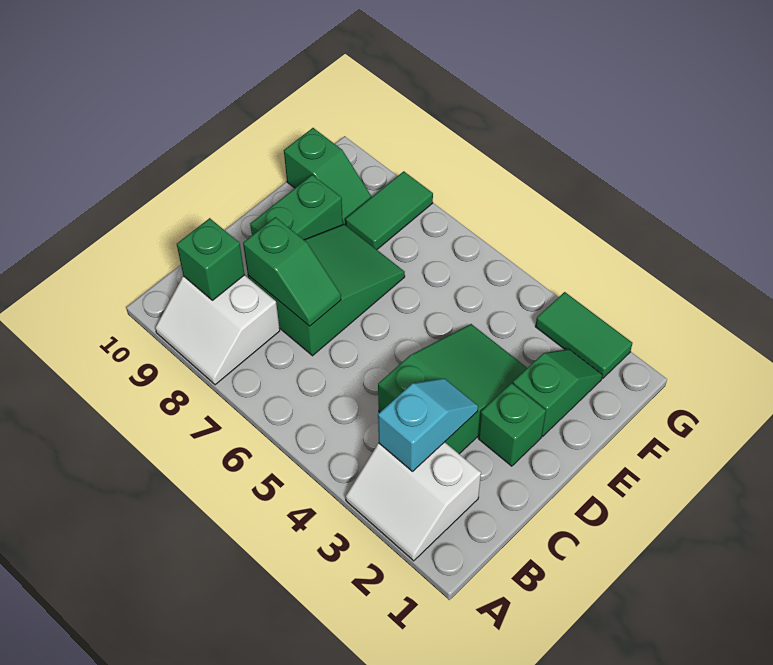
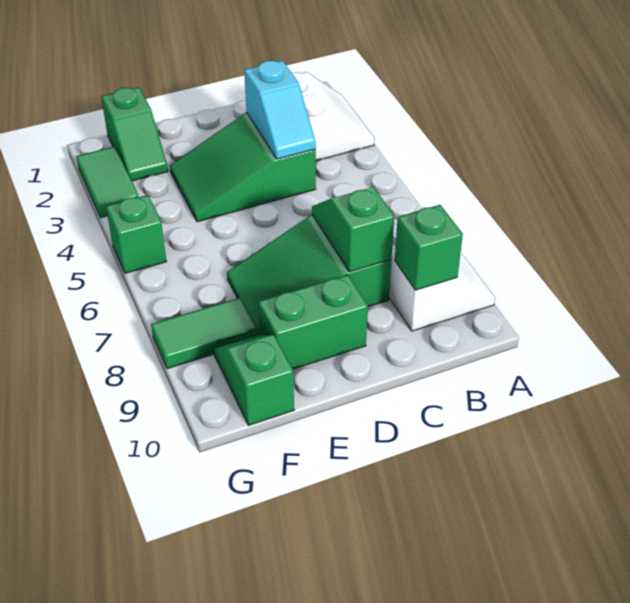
cyan 1x2 slope [378,378,478,471] -> cyan 1x2 slope turned to [244,61,316,159]
green 1x1 brick [478,383,546,466] -> green 1x1 brick moved to [106,195,166,273]
green 1x2 slope [513,349,602,436] -> green 1x2 slope turned to [101,87,168,181]

